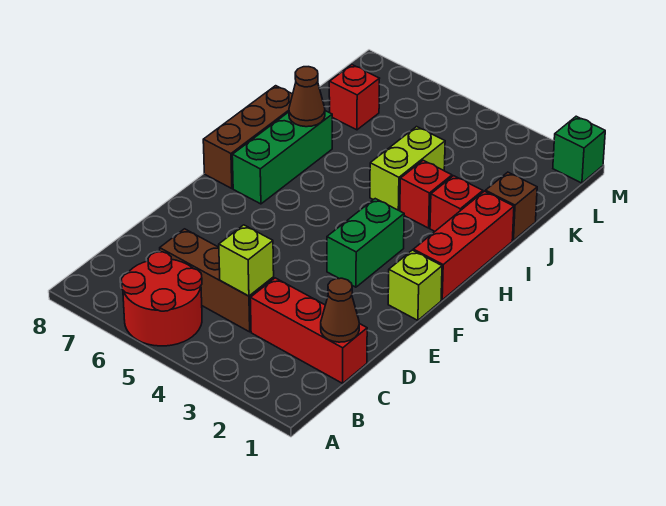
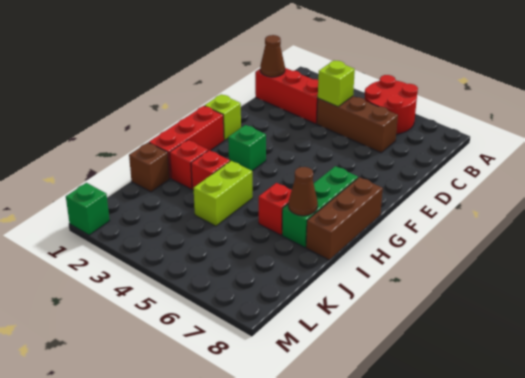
green 1x2 brick [327,199,404,287] -> green 1x1 brick [228,125,266,171]
red 1x1 brick [329,65,379,130] -> red 1x1 brick moved to [259,183,292,235]

